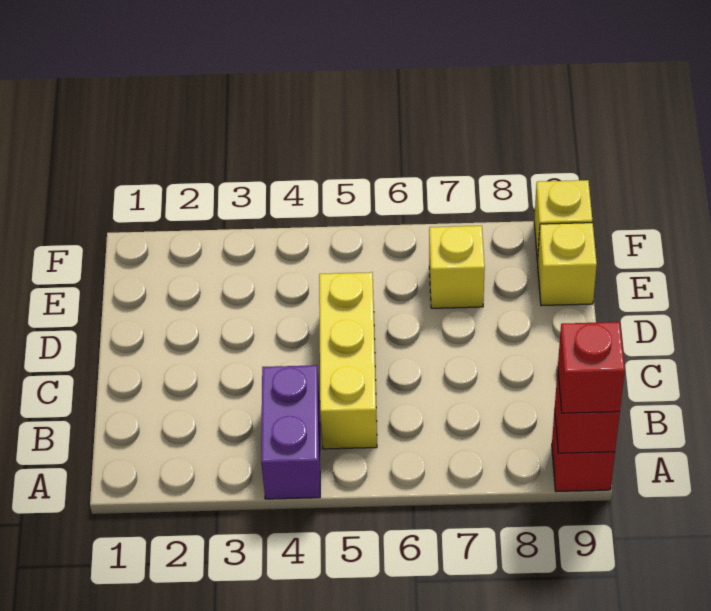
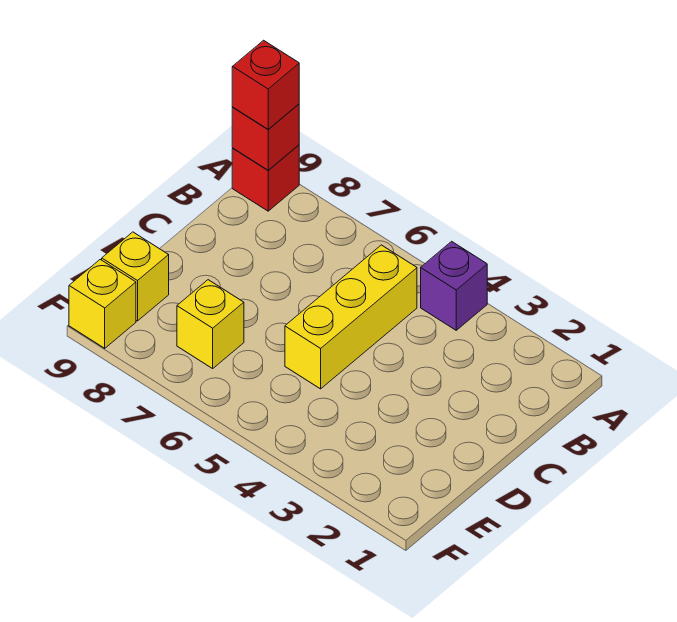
purple 1x2 brick [261,365,320,499] -> purple 1x1 brick [421,241,487,330]

